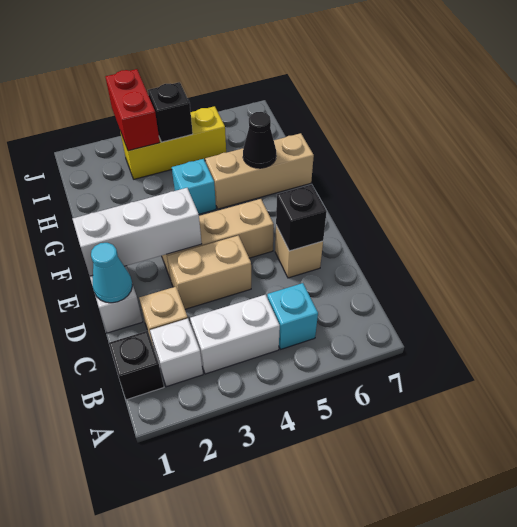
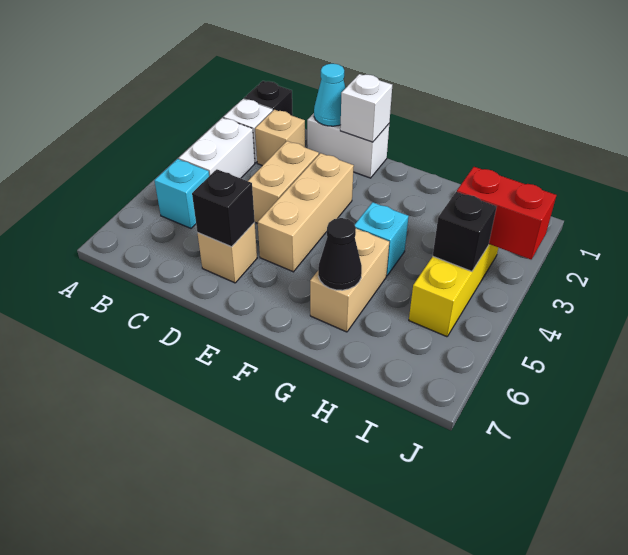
white 1x3 brick [72,188,202,276] -> white 1x1 brick [340,74,392,142]
tan 1x3 brick [205,133,314,209] -> tan 1x2 brick [310,229,389,332]

